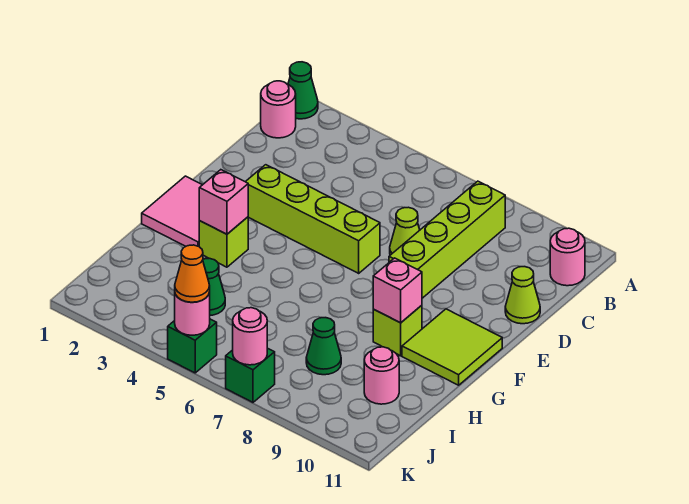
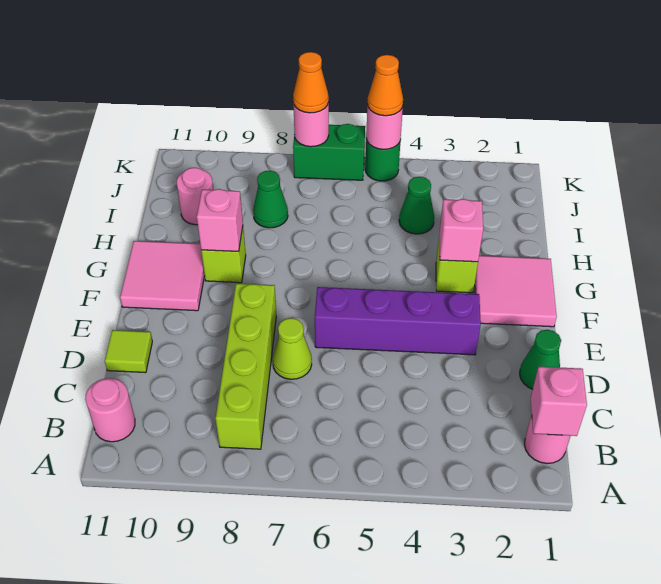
green 1x1 cone [288,62,318,119] -> green 1x1 cone moved to [520,330,561,389]
none -> pink 1x1 brick [531,367,587,436]
lime 1x1 cone [505,267,540,324] -> lime 1x1 tile [105,330,152,373]
lime 1x4 brick [246,165,380,273] -> purple 1x4 brick [315,287,481,355]
lime 2x2 tile [402,309,502,385] -> pink 2x2 tile [120,241,205,311]
green 1x1 brick [168,319,217,373] -> green 1x1 round brick [365,139,401,181]
green 1x1 brick [226,348,275,402] -> green 1x2 brick [293,124,365,180]
none -> orange 1x1 cone [293,52,329,113]

